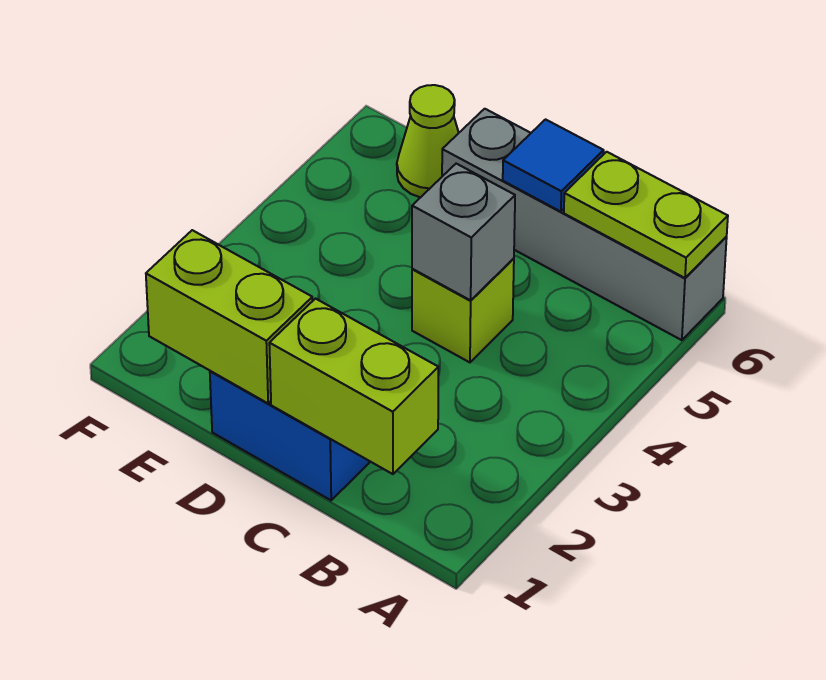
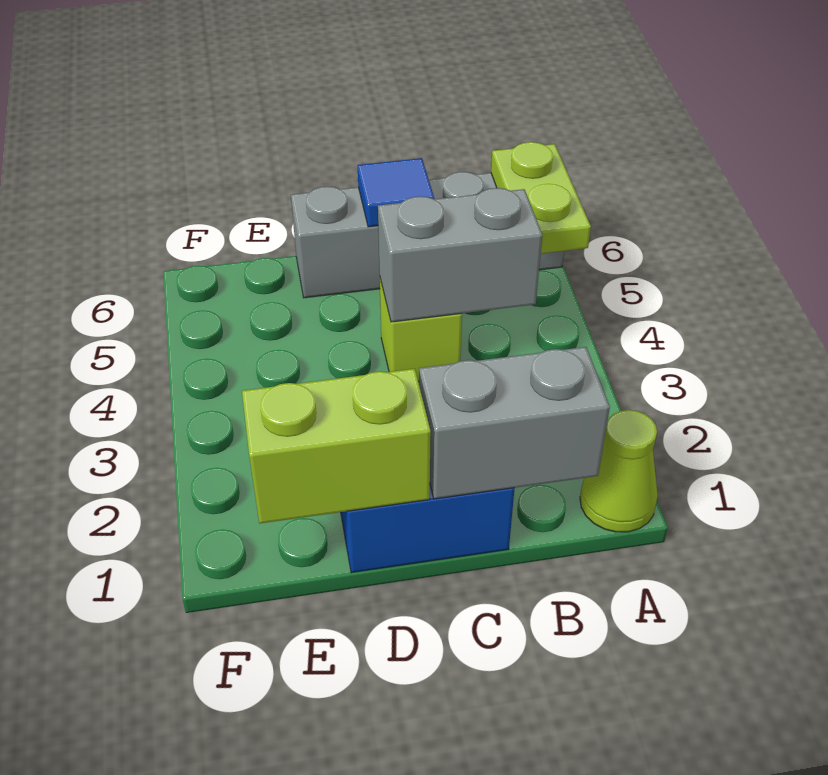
lime 1x2 plate [564,152,728,278] -> lime 1x2 plate turned to [491,142,591,254]
lime 1x2 brick [269,299,438,474] -> grey 1x2 brick [419,347,610,499]
grey 1x1 brick [412,164,515,300] -> grey 1x2 brick [378,188,542,322]
lime 1x1 cone [397,85,459,198] -> lime 1x1 cone moved to [580,410,658,532]

